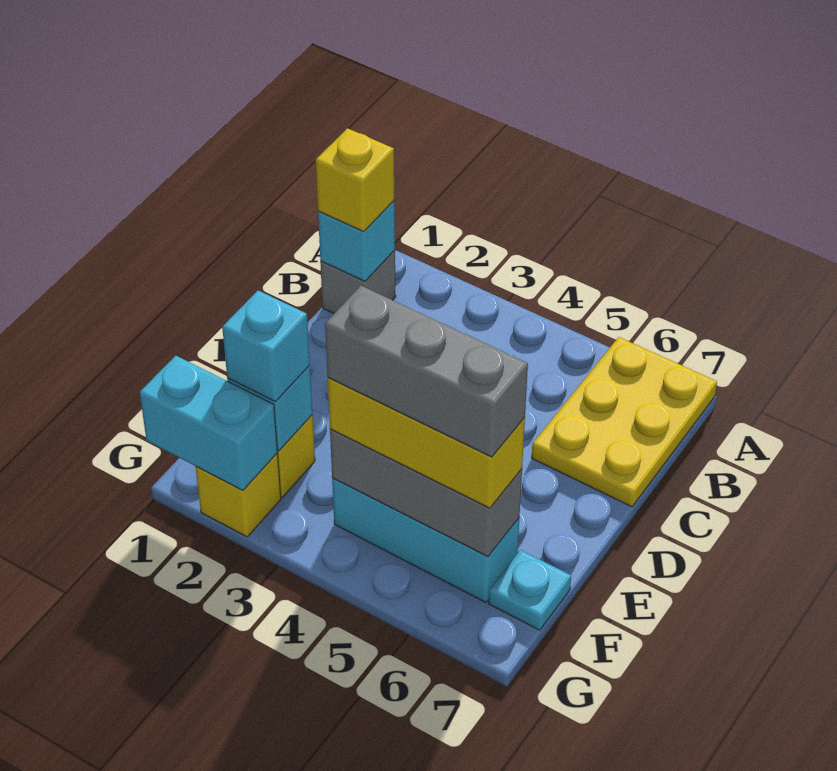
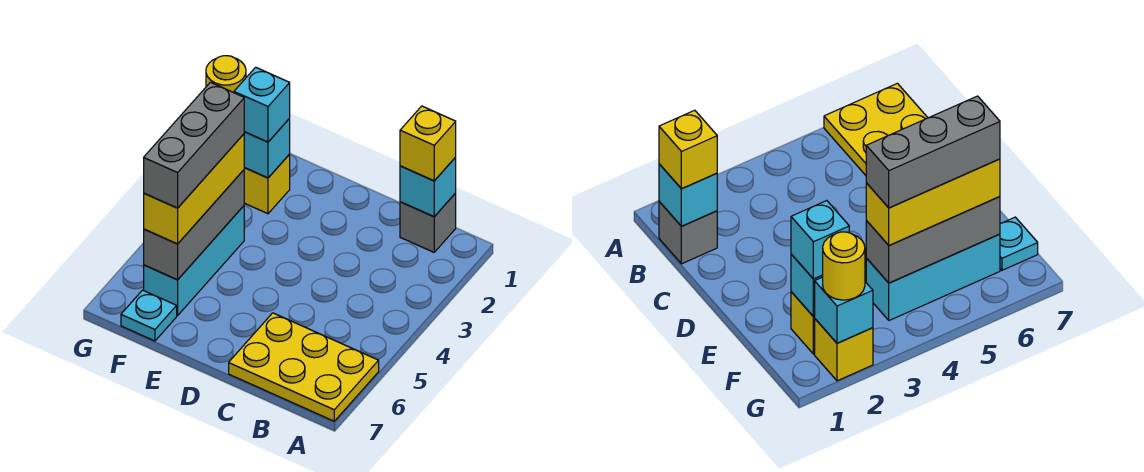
cyan 1x2 brick [140,356,277,490] -> cyan 1x1 brick [814,277,873,343]
none -> yellow 1x1 round brick [206,56,246,93]

